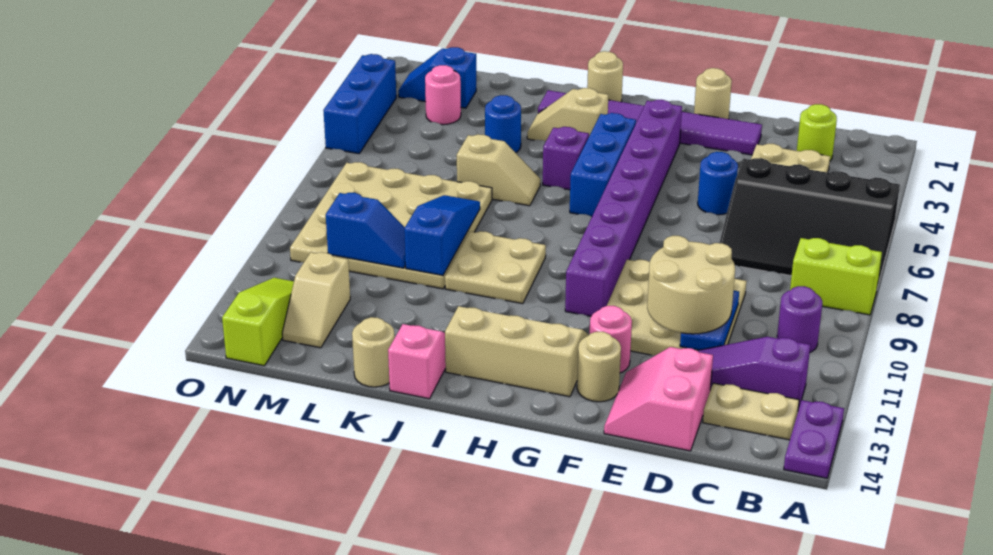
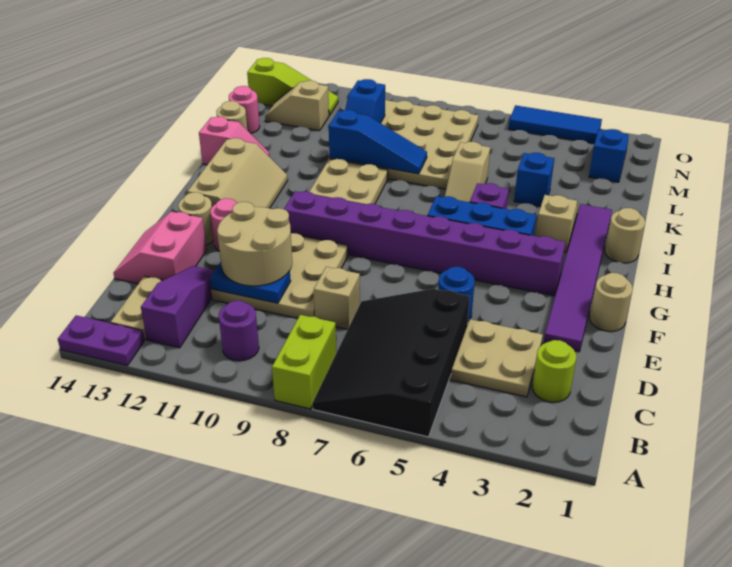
none -> tan 1x1 brick [314,267,360,329]
pink 2x2 slope [604,347,713,451] -> pink 2x2 slope turned to [114,212,207,284]
blue 1x1 round brick [485,95,521,153] -> blue 1x1 brick [514,153,554,206]
pink 1x1 round brick [425,65,461,125] -> pink 1x1 round brick moved to [229,86,260,134]
blue 1x3 brick [323,54,396,154] -> blue 1x3 tile [509,105,602,144]

